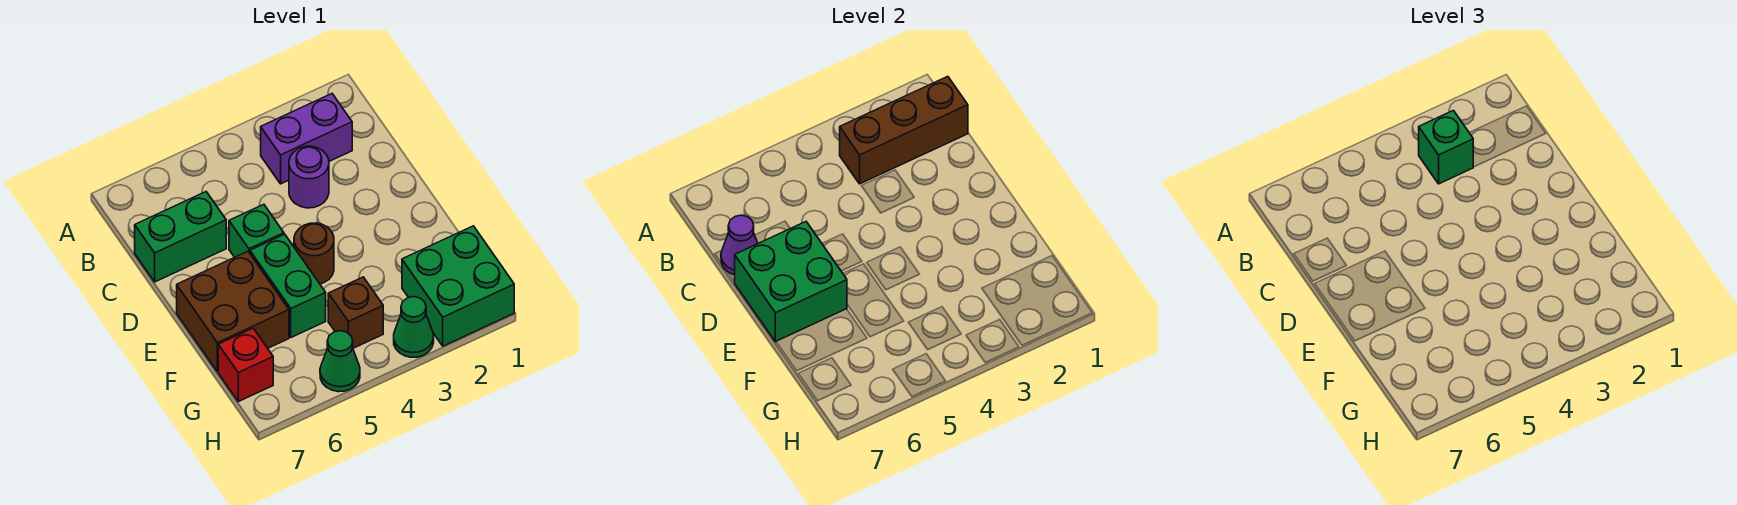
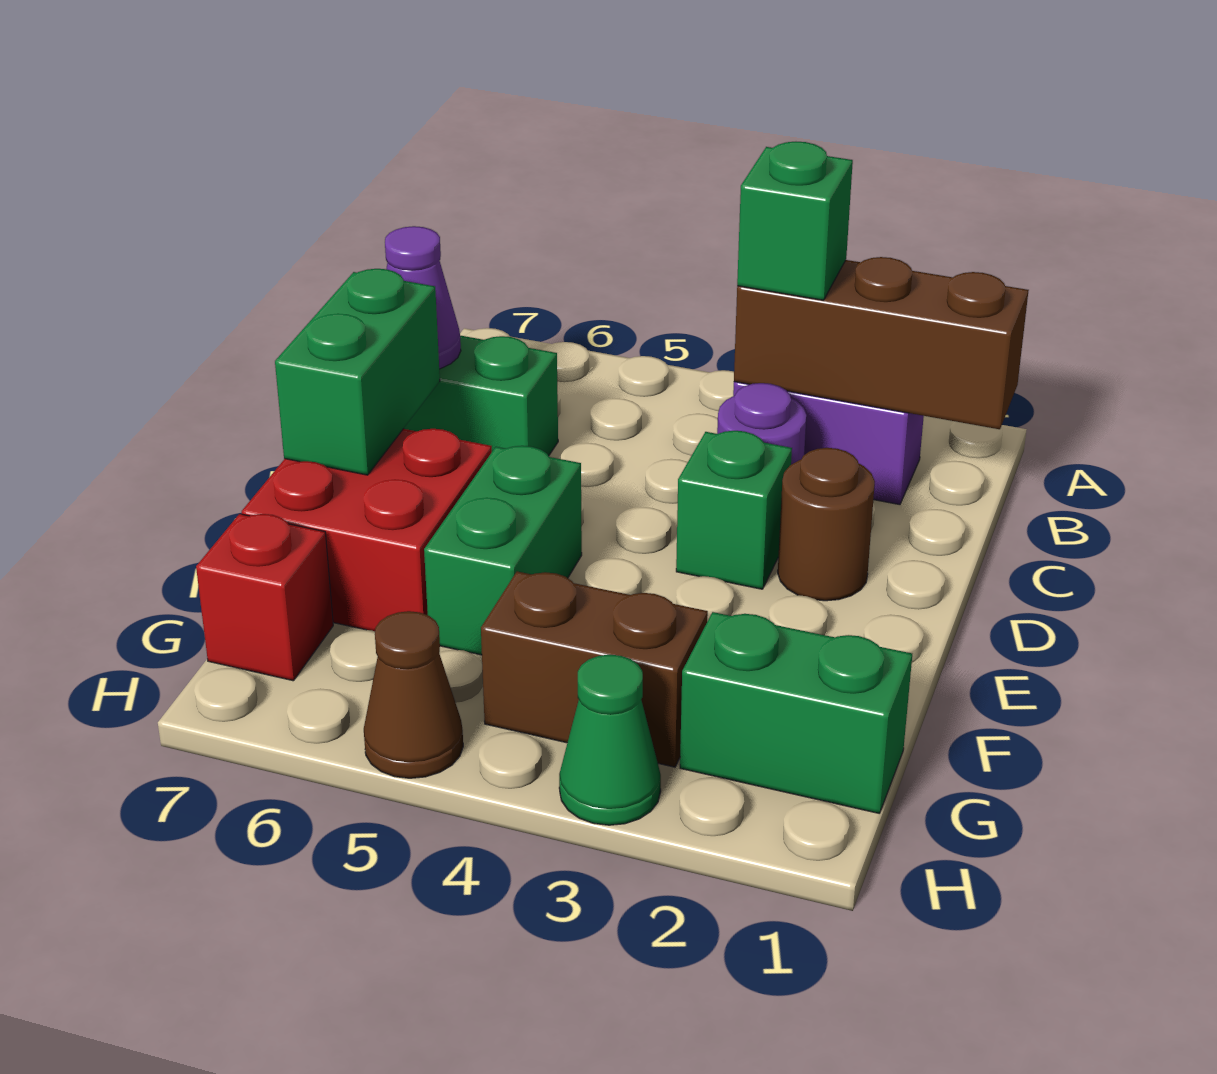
green 1x1 brick [229,204,284,257] -> green 1x1 brick moved to [676,431,792,589]
green 2x2 brick [735,222,847,342] -> green 1x2 brick [275,269,440,475]
brown 1x1 round brick [294,223,334,284] -> brown 1x1 round brick moved to [778,448,875,601]
brown 2x2 brick [177,251,289,372] -> red 2x2 brick [242,429,492,631]
green 2x2 brick [402,226,514,346] -> green 1x2 brick [680,612,912,813]
brown 1x1 brick [328,277,383,348] -> brown 1x2 brick [481,572,708,767]
green 1x1 cone [320,331,360,392] -> brown 1x1 cone [364,611,463,778]

